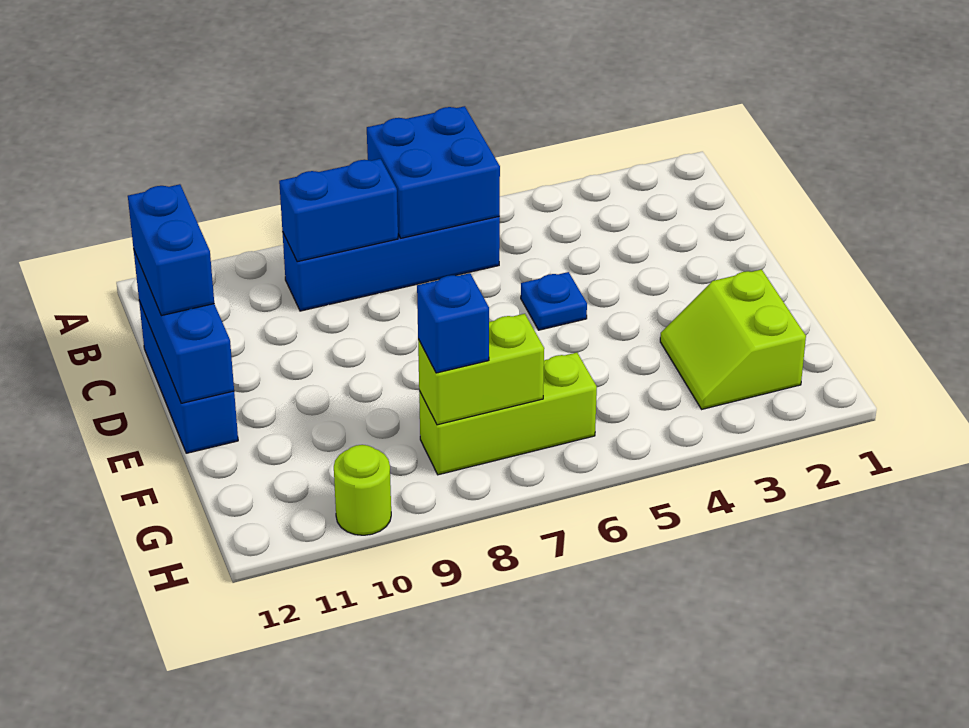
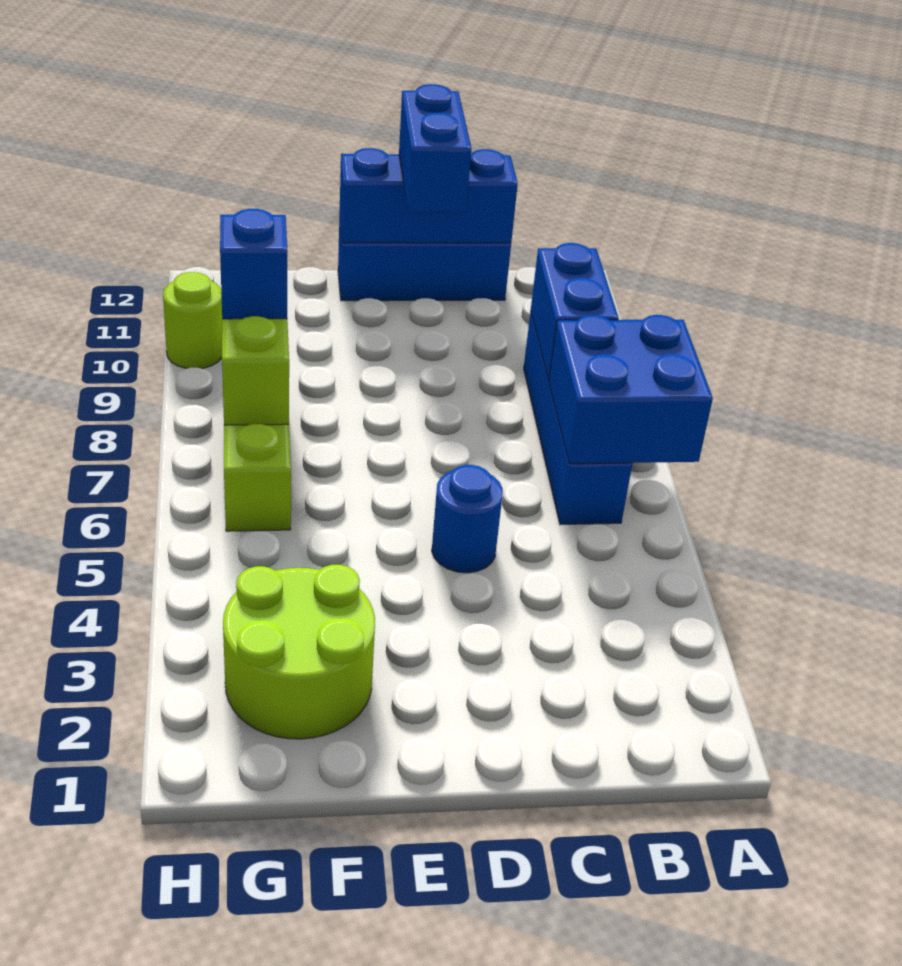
blue 1x2 brick [128,184,214,316] -> blue 1x2 brick turned to [399,84,472,213]
blue 1x1 plate [521,272,587,330] -> blue 1x1 round brick [432,465,503,573]
lime 2x2 slope [660,269,806,409] -> lime 2x2 round brick [223,565,375,739]

